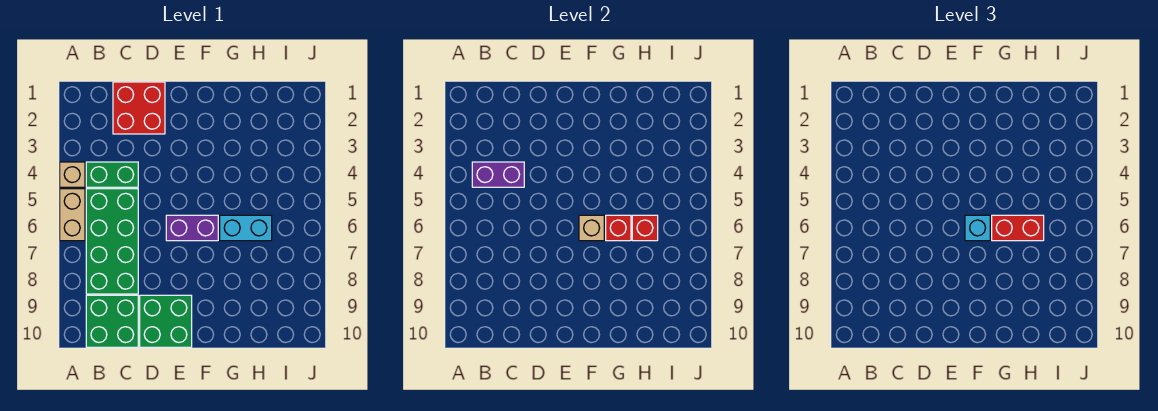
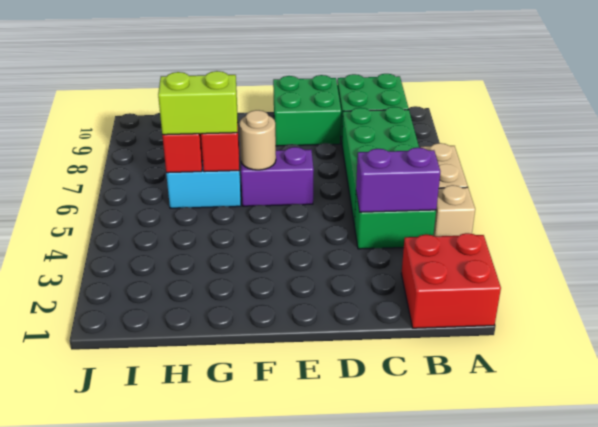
red 2x2 brick [113,82,165,134] -> red 2x2 brick moved to [401,233,501,328]
tan 1x1 brick [579,215,604,241] -> tan 1x1 round brick [239,110,276,170]
cyan 1x1 brick [965,215,990,241] -> none
red 1x2 brick [992,215,1044,241] -> lime 1x2 brick [158,71,238,135]

